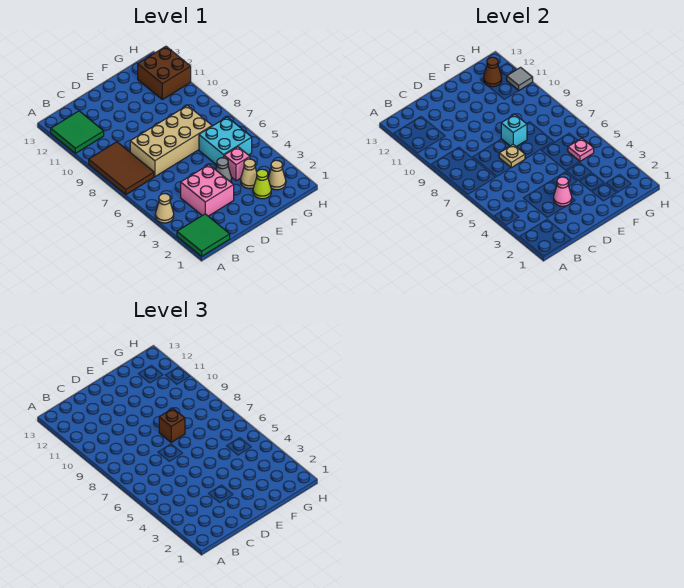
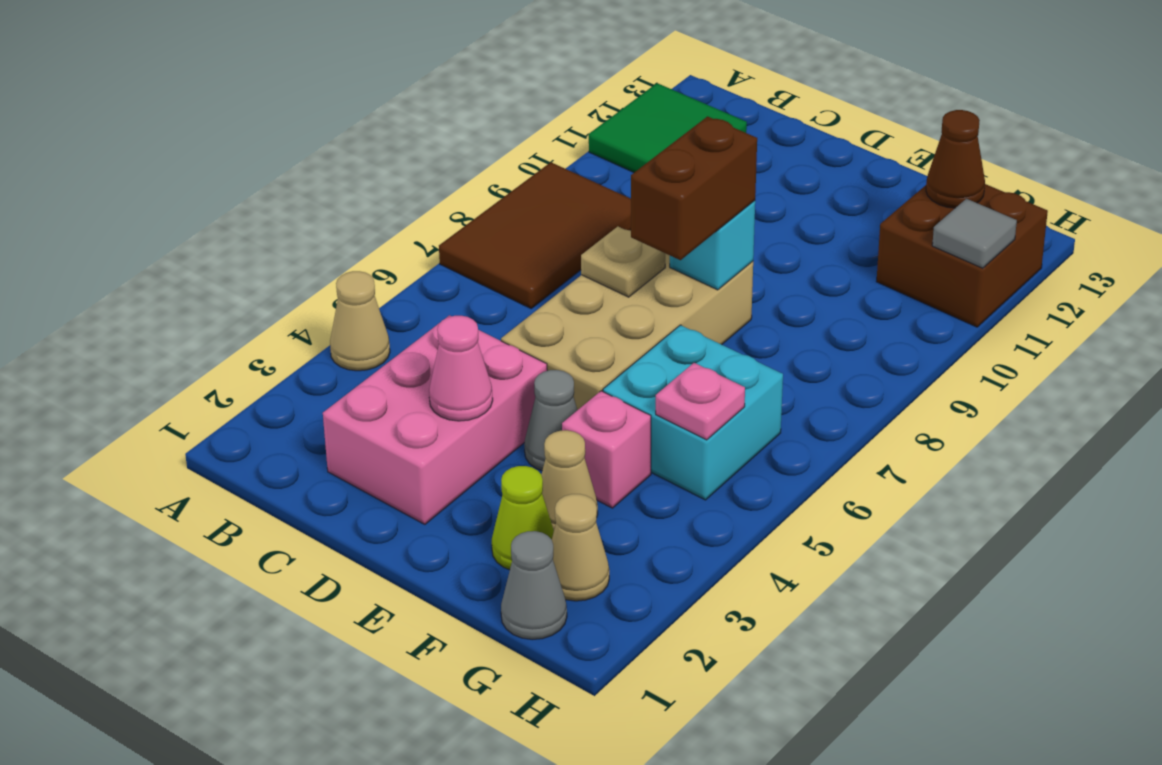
green 2x2 tile [177,214,230,256] -> none
pink 2x2 brick [181,165,234,216] -> pink 2x3 brick [323,315,547,524]
tan 2x4 brick [130,105,212,177] -> tan 2x4 brick turned to [501,254,753,410]
brown 1x1 brick [159,409,185,442] -> brown 1x2 brick [631,116,757,260]
none -> grey 1x1 cone [501,531,567,640]

